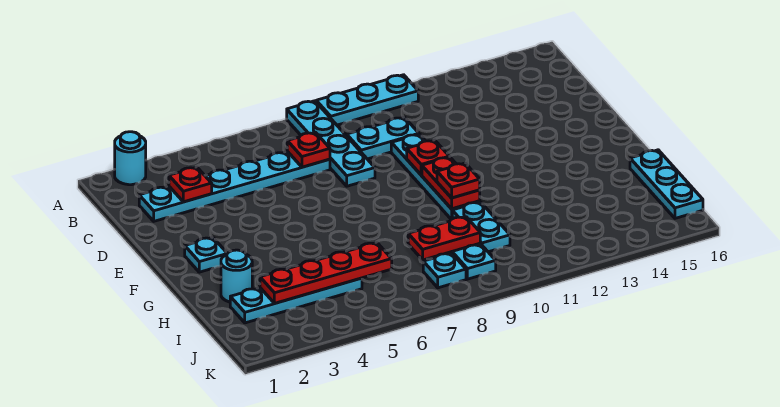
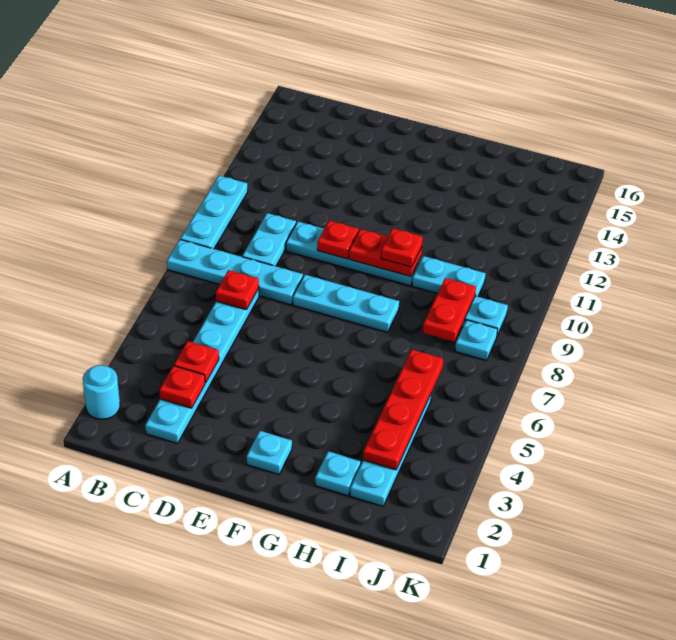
none -> red 1x1 plate [174,341,219,383]
cyan 1x1 round brick [221,250,252,302] -> cyan 1x1 plate [315,451,361,496]
cyan 1x3 plate [630,150,703,218] -> cyan 1x3 plate moved to [293,275,399,332]

